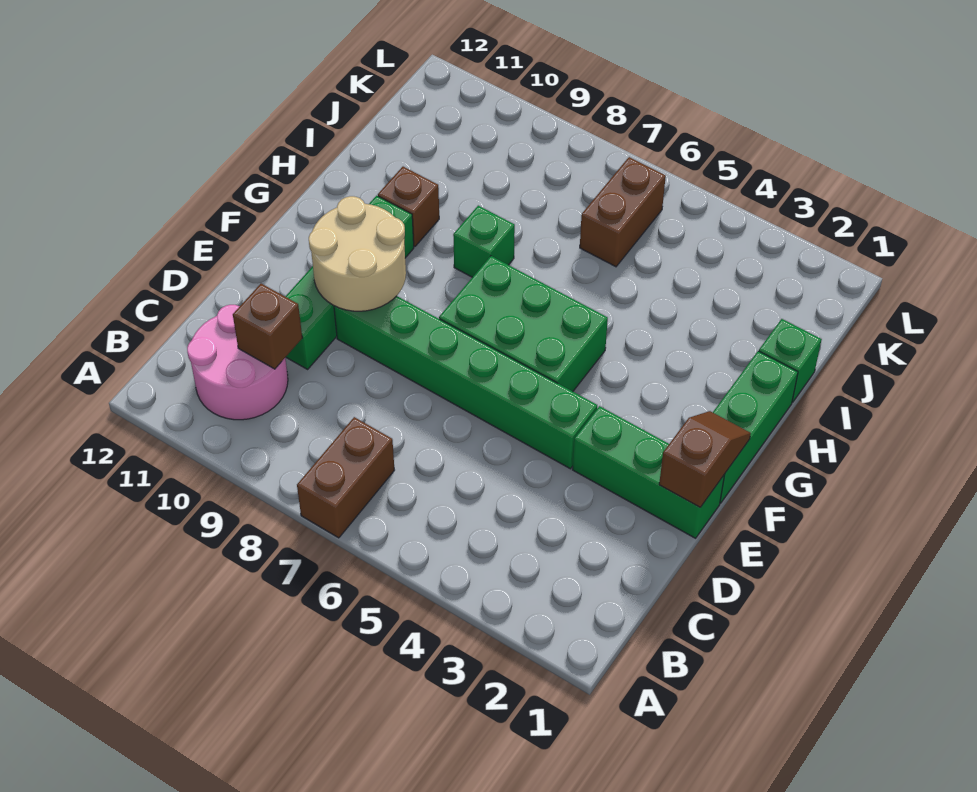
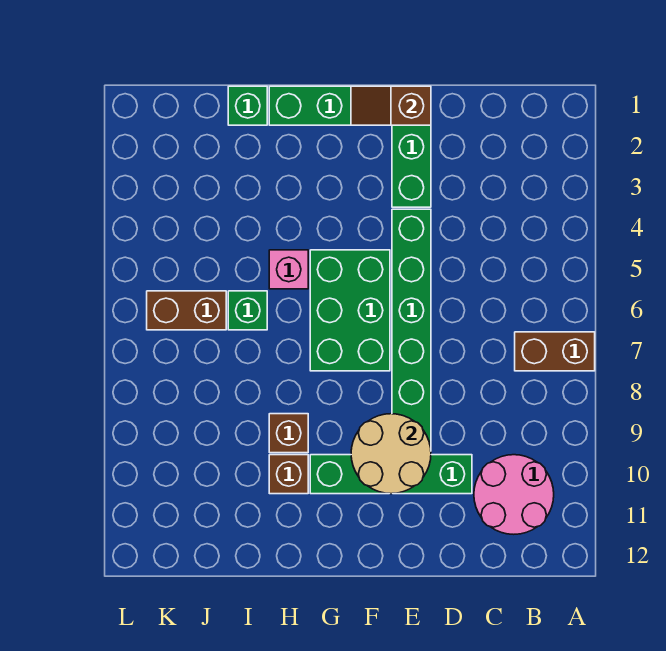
brown 1x1 brick [233,284,302,369] -> brown 1x1 brick moved to [269,414,308,453]
none -> pink 1x1 brick [269,250,308,289]
green 1x1 brick [453,206,515,277] -> green 1x1 brick moved to [228,291,267,330]

